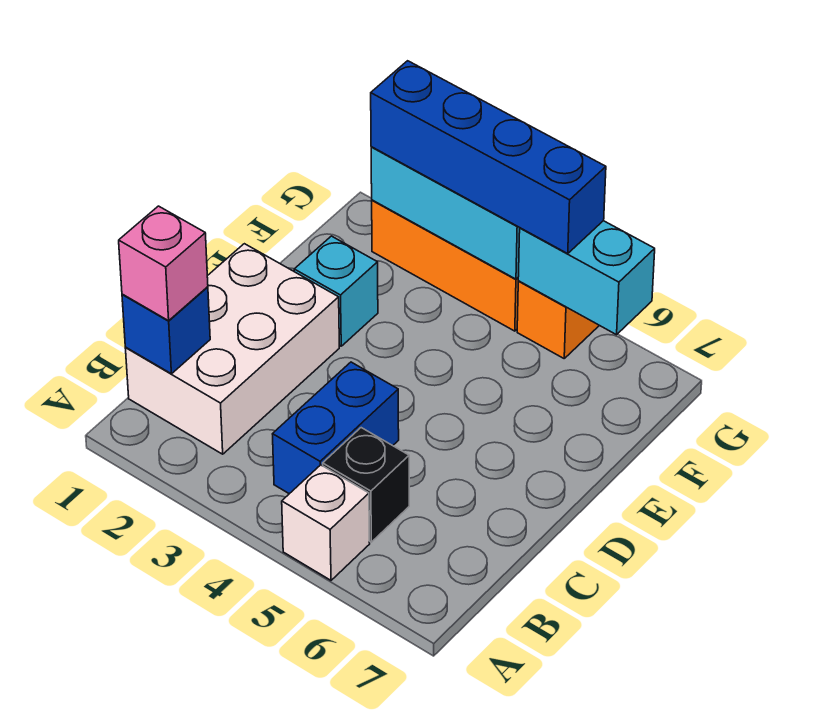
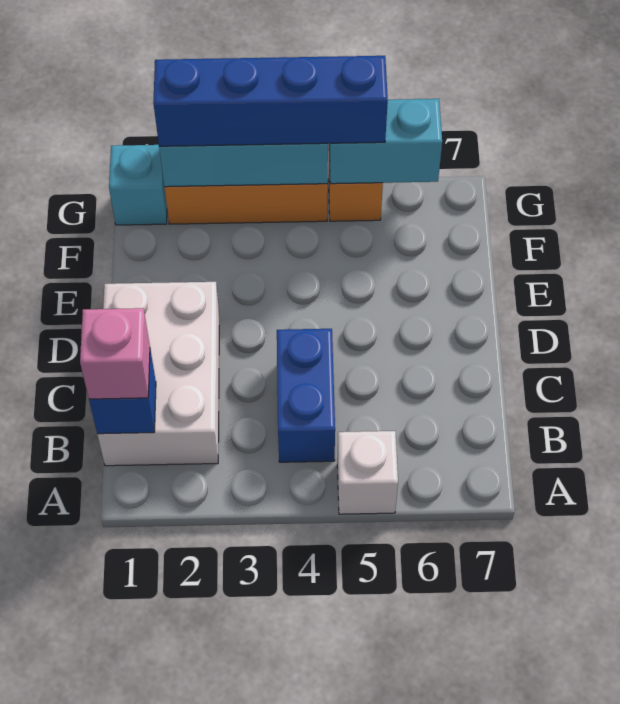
black 1x1 brick [323,428,409,542] -> none
cyan 1x1 brick [294,236,378,346] -> cyan 1x1 brick moved to [109,145,167,225]

